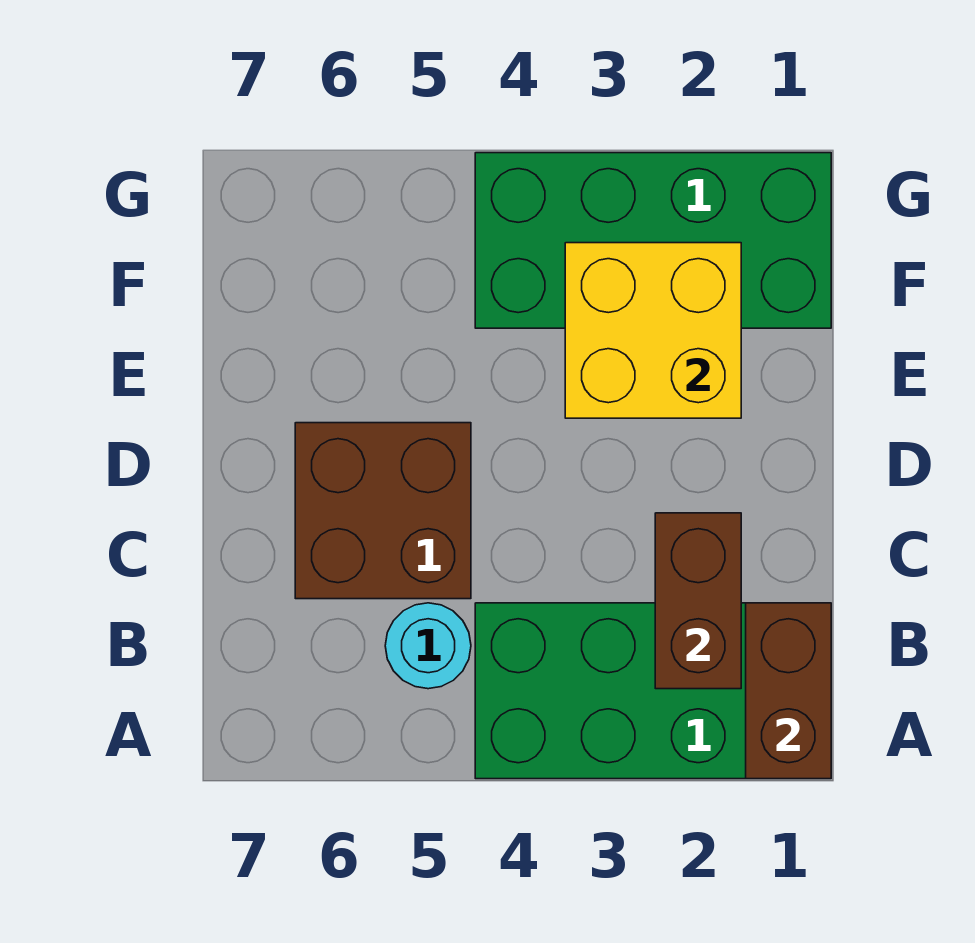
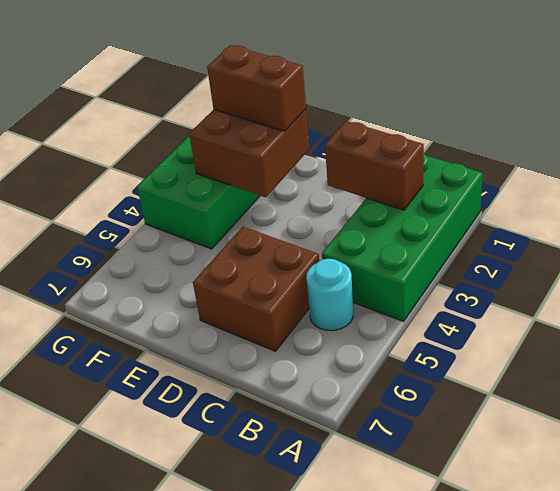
brown 1x2 brick [746,603,831,779] -> brown 1x2 brick moved to [207,45,306,131]
yellow 2x2 brick [565,243,741,418] -> brown 2x2 brick [189,109,309,197]

